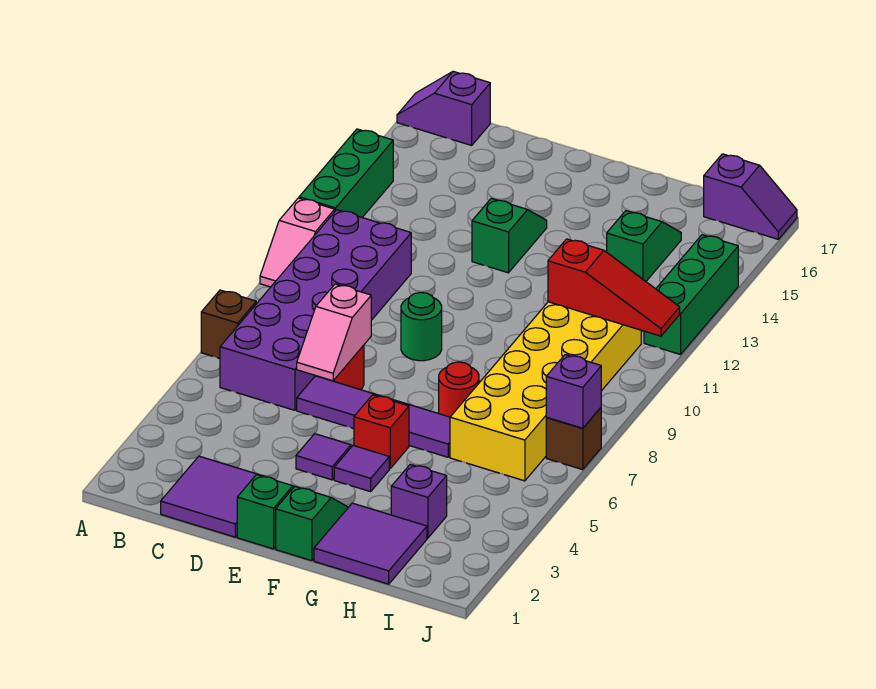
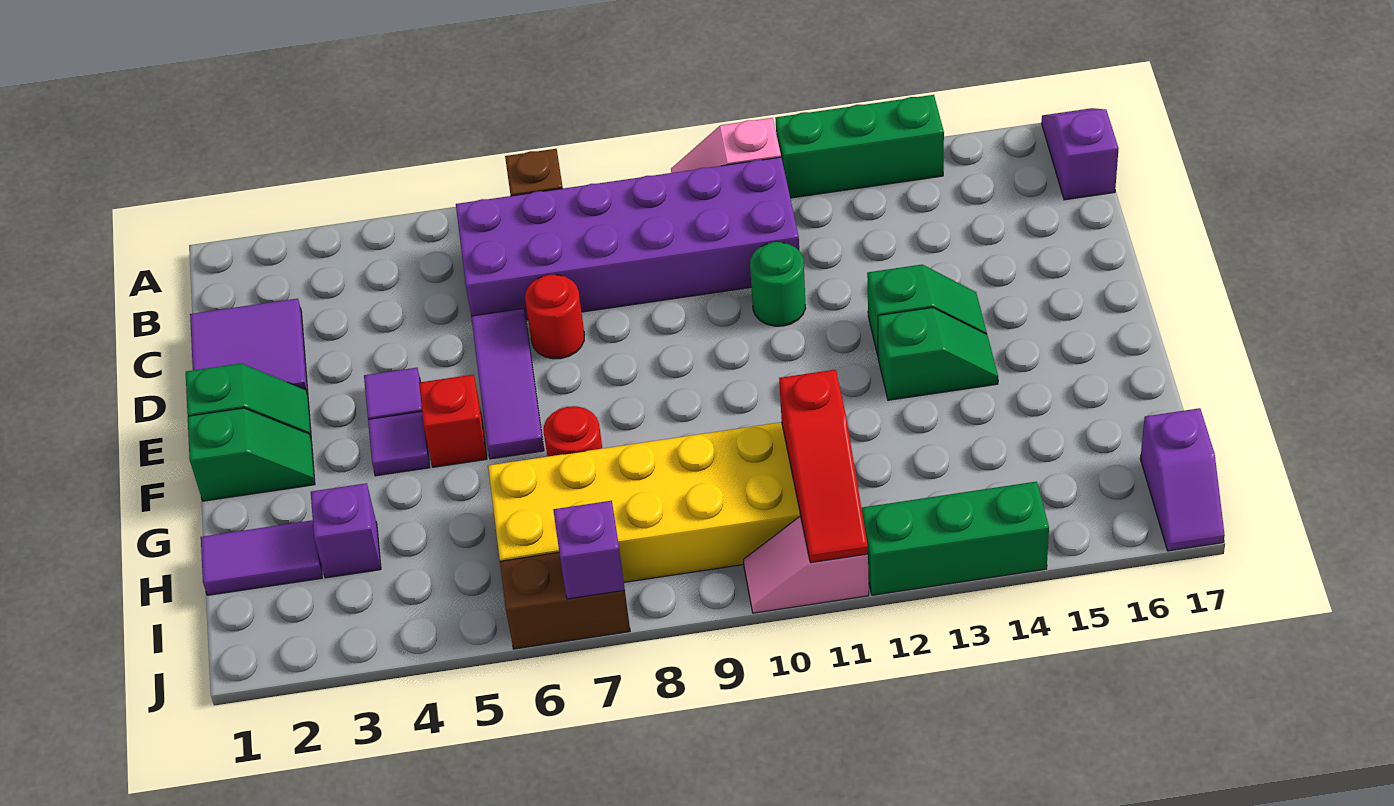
purple 1x4 tile [297,376,450,457] -> purple 1x3 tile [471,308,544,459]
pink 1x2 slope [297,284,371,381] -> pink 1x2 slope moved to [743,517,869,613]
green 1x1 round brick [401,293,442,361] -> green 1x1 round brick moved to [750,242,806,326]
purple 2x2 tile [314,503,427,584] -> purple 1x2 tile [201,520,322,595]
green 1x2 slope [607,211,681,281] -> green 1x2 slope moved to [878,308,998,400]
brown 1x1 brick [546,408,601,470] -> brown 1x2 brick [500,553,630,649]

